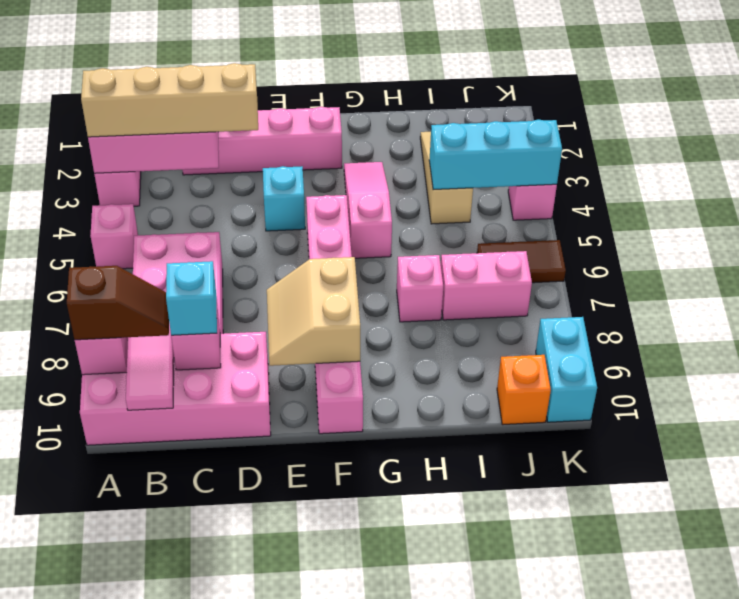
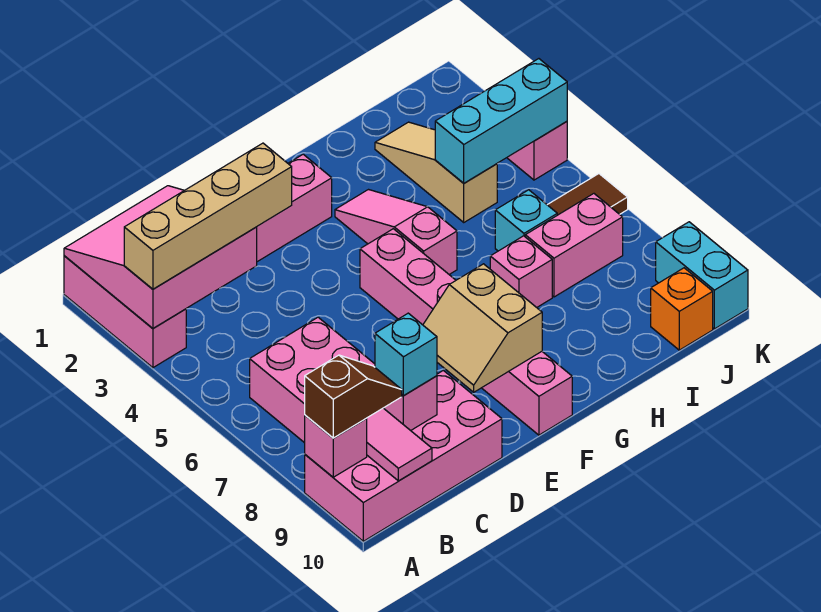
pink 1x1 brick [90,204,138,269] -> none
cyan 1x1 brick [263,166,305,231] -> cyan 1x1 brick moved to [495,190,557,251]

